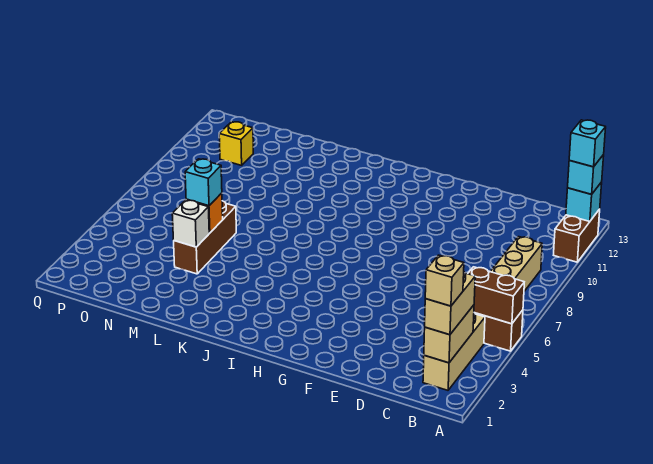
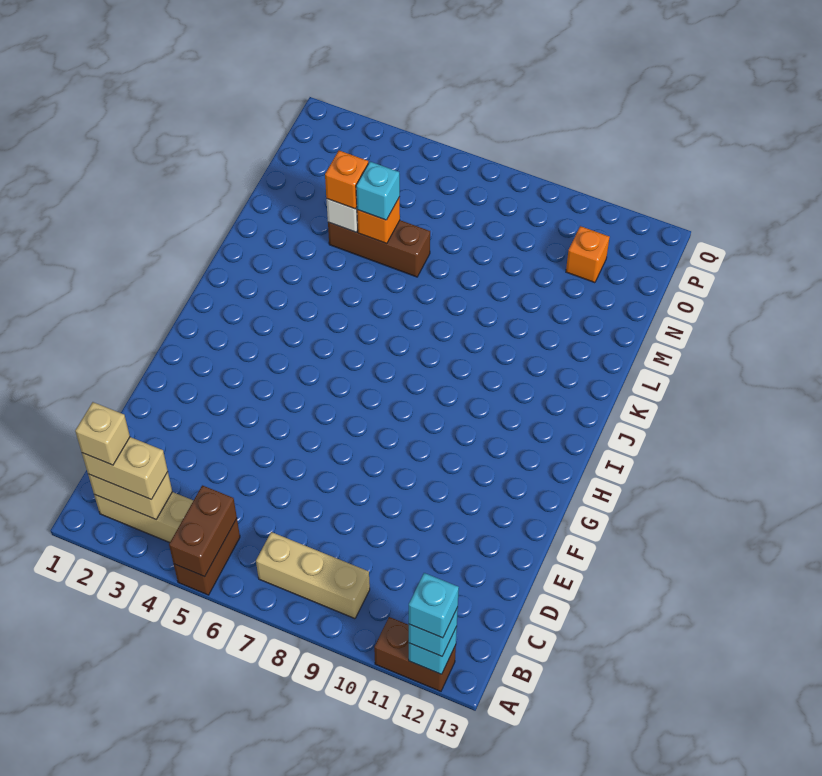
none -> orange 1x1 brick [325,150,368,209]
yellow 1x1 brick [219,122,253,165] -> orange 1x1 brick [566,226,610,283]

